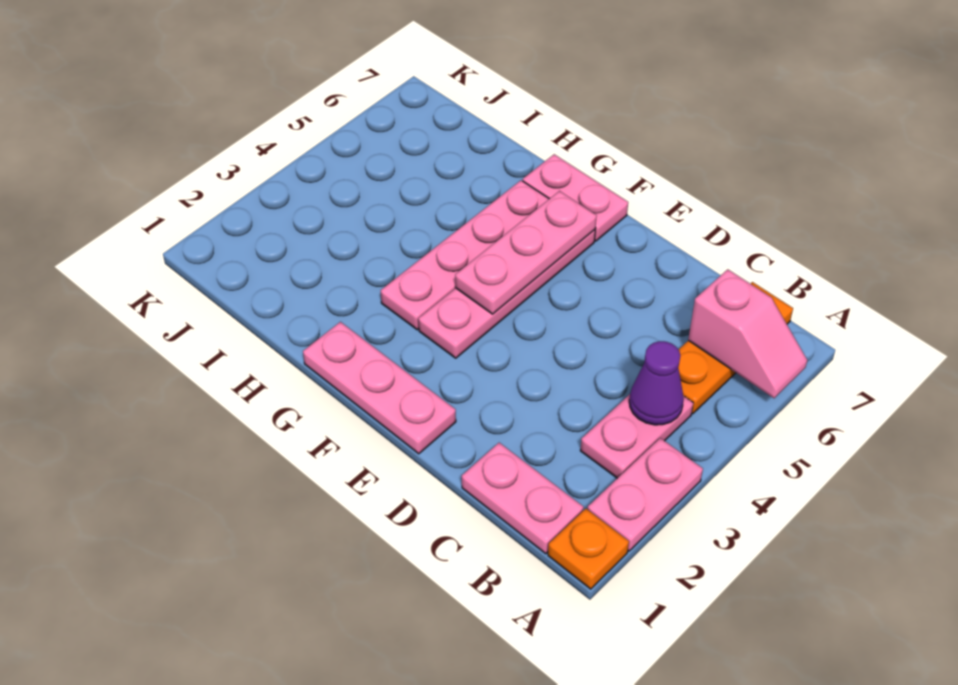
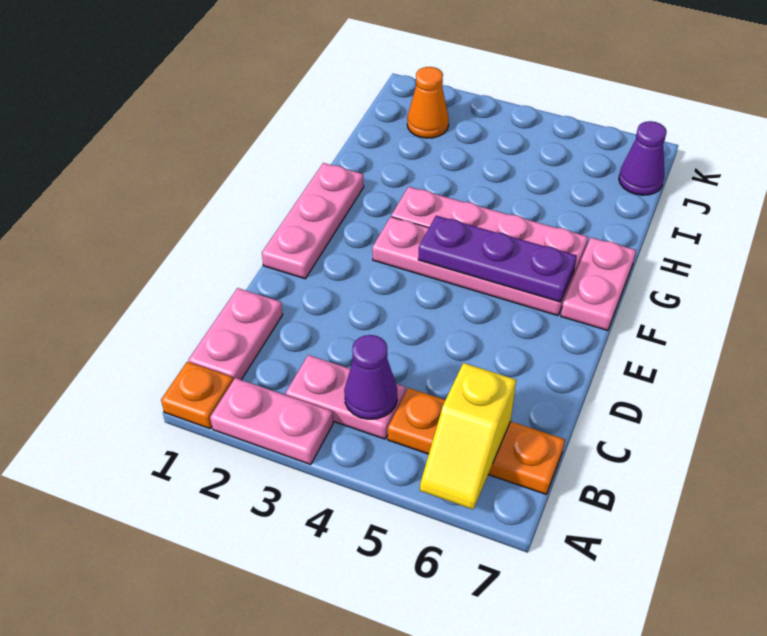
pink 1x2 slope [688,269,807,398] -> yellow 1x2 slope [420,363,516,509]
pink 1x3 plate [455,191,597,314] -> purple 1x3 plate [418,216,577,302]
none -> orange 1x1 cone [407,67,449,138]
none -> purple 1x1 cone [619,121,667,195]

